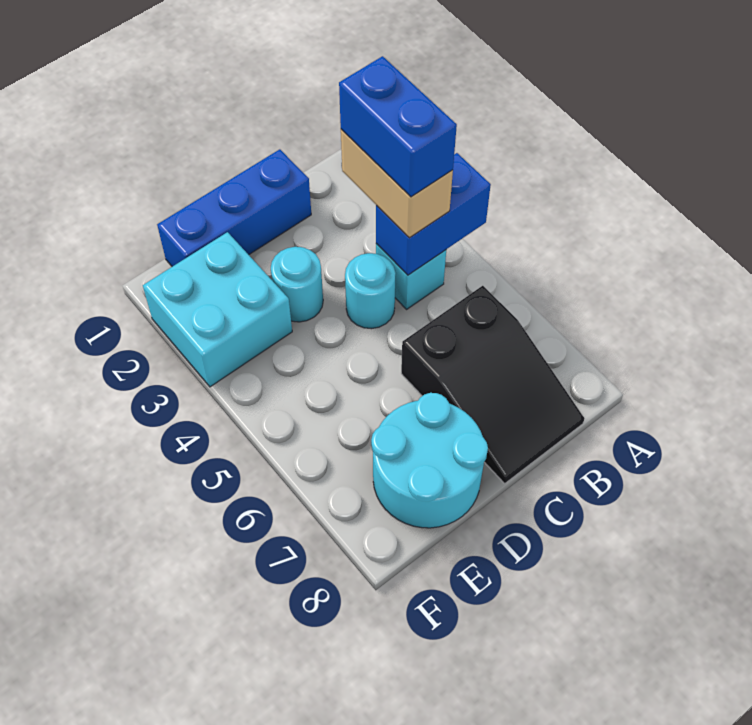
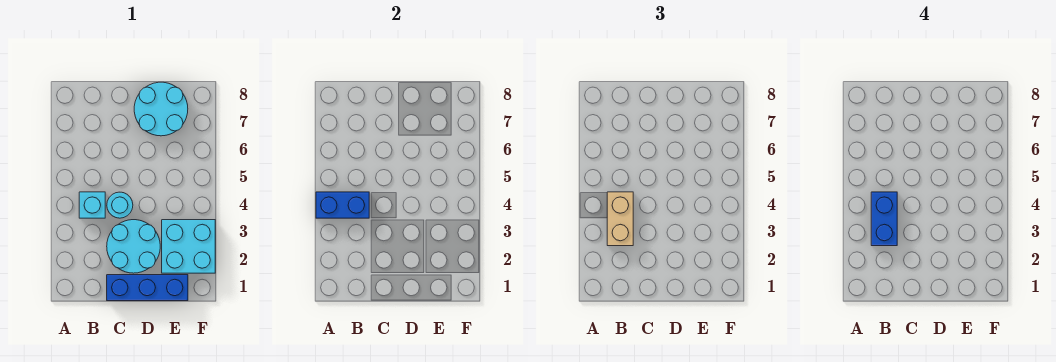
black 2x3 slope [401,286,584,483] -> none
cyan 1x1 round brick [271,247,323,322] -> cyan 2x2 round brick [107,220,160,273]

